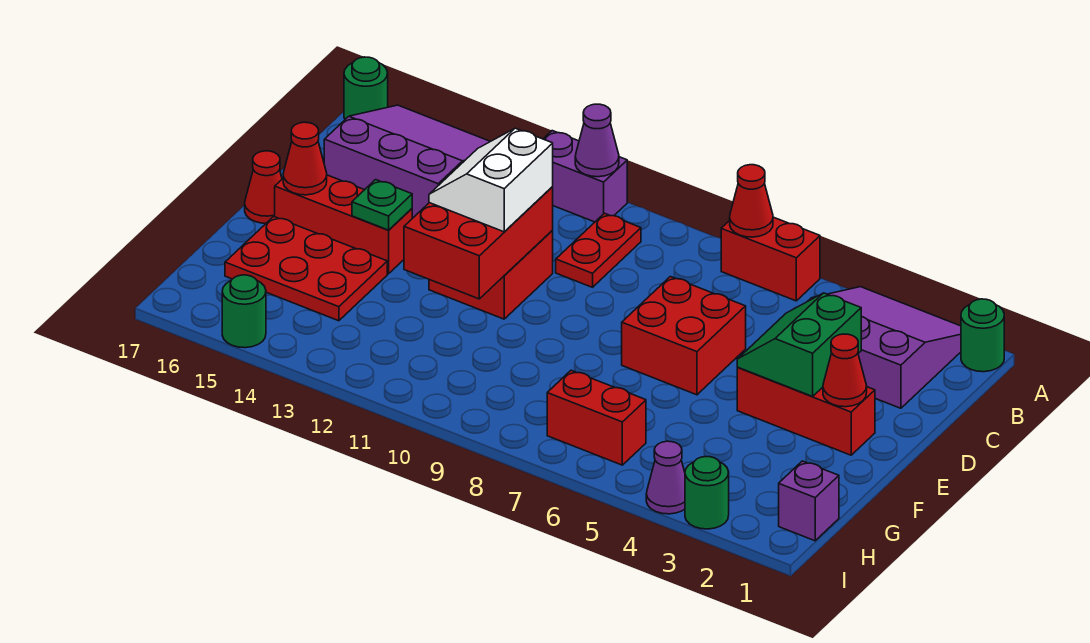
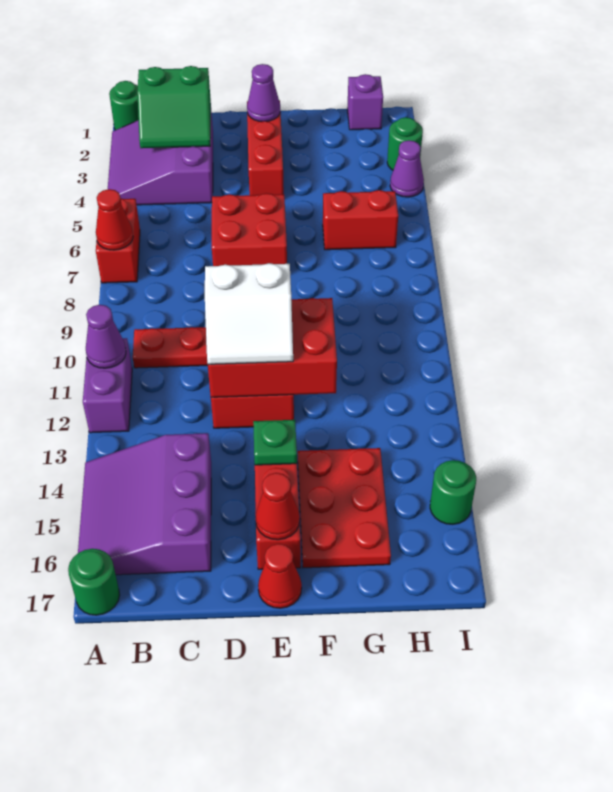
green 2x2 slope [737,293,861,396] -> green 2x2 slope moved to [137,66,211,148]
red 1x1 cone [823,334,867,407] -> purple 1x1 cone [247,64,280,122]
red 1x2 brick [547,370,646,465] -> red 1x2 brick turned to [323,190,398,250]

